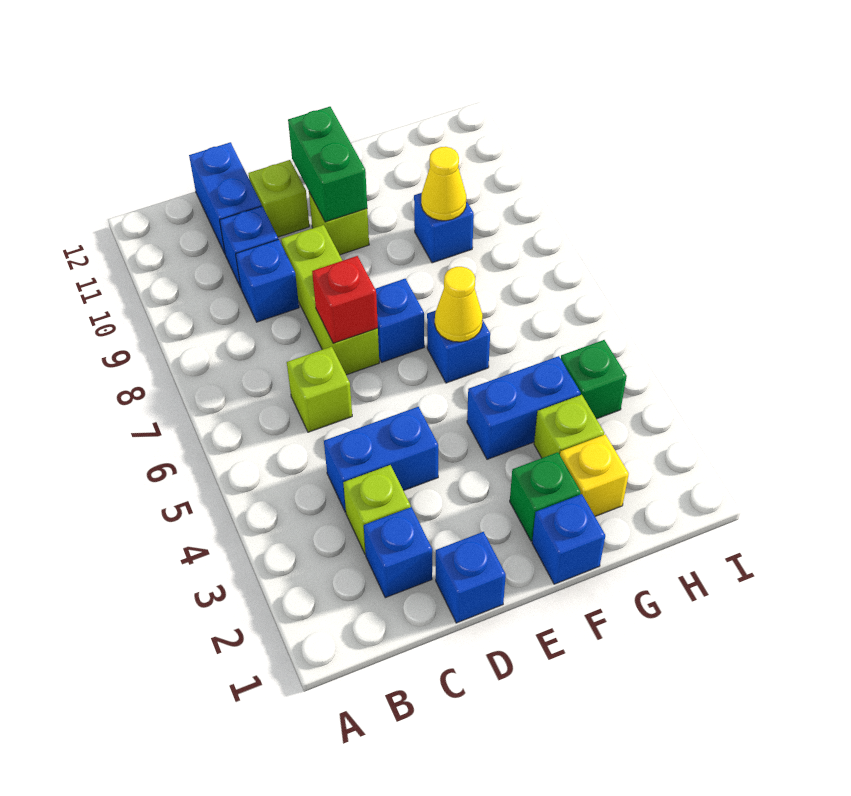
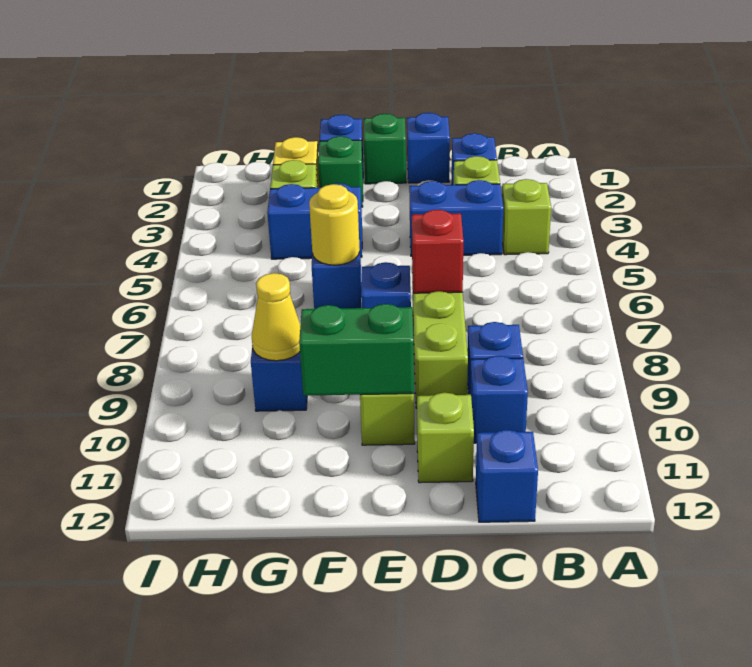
lime 1x1 brick [287,346,352,432] -> lime 1x1 brick moved to [502,179,551,255]
blue 1x2 brick [189,142,262,253] -> blue 1x1 brick [476,430,538,522]
green 1x2 brick [288,107,367,222] -> green 1x2 brick turned to [299,304,414,396]
yellow 1x1 cone [435,267,483,342] -> yellow 1x1 round brick [309,184,360,265]
green 1x1 brick [561,340,627,419] -> green 1x1 brick moved to [364,114,406,184]

